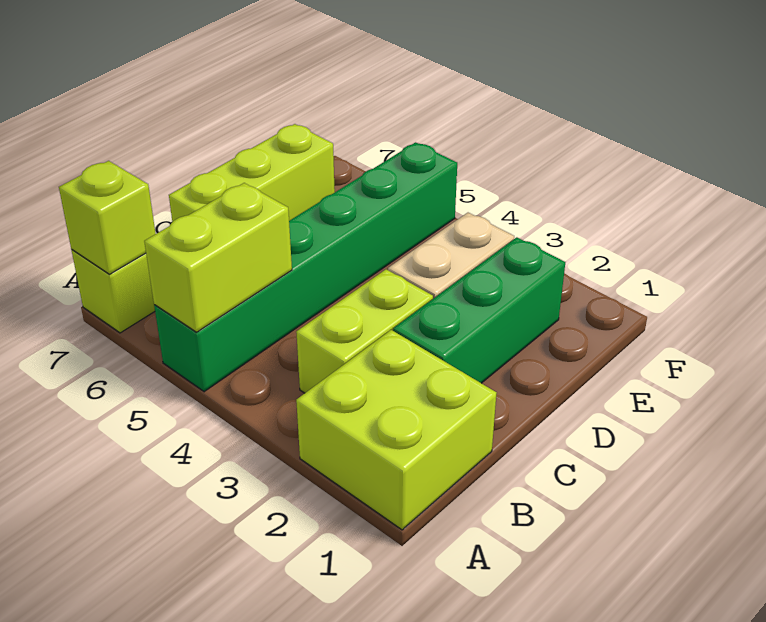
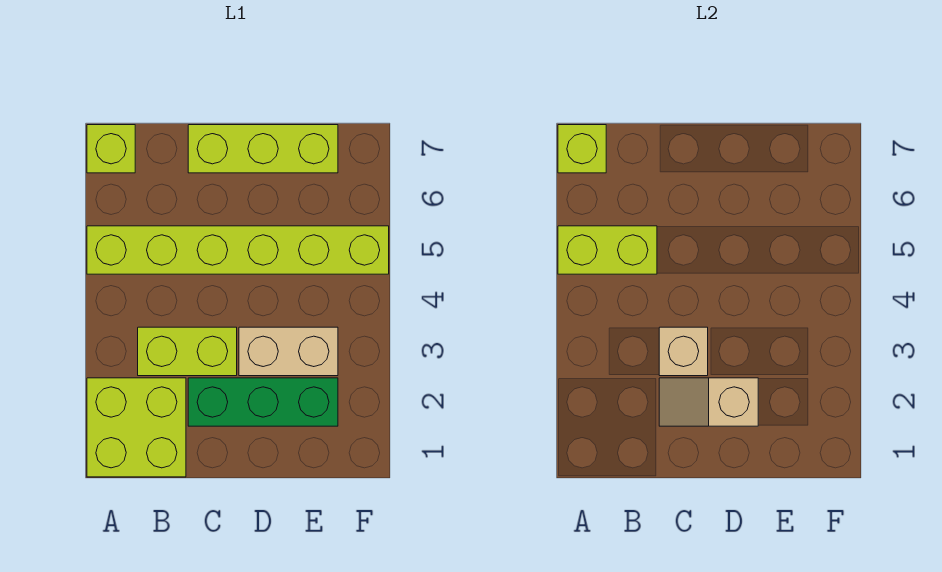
green 1x6 brick [154,142,457,392] -> lime 1x6 brick [87,226,389,274]
none -> tan 1x2 slope [659,378,758,426]
none -> tan 1x1 brick [659,327,708,376]

